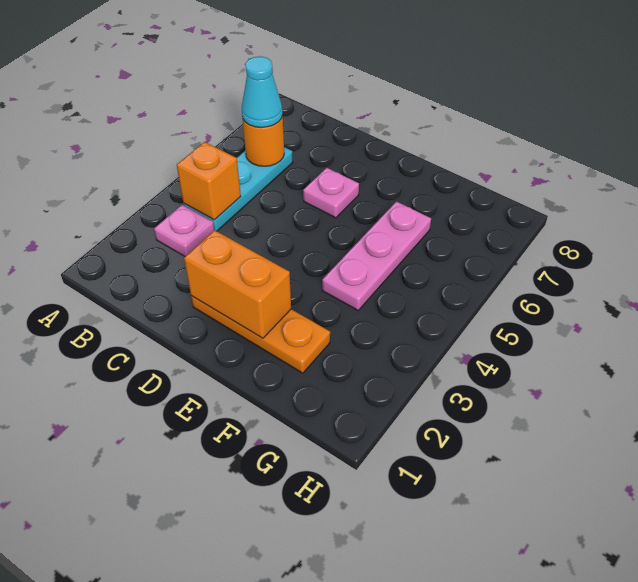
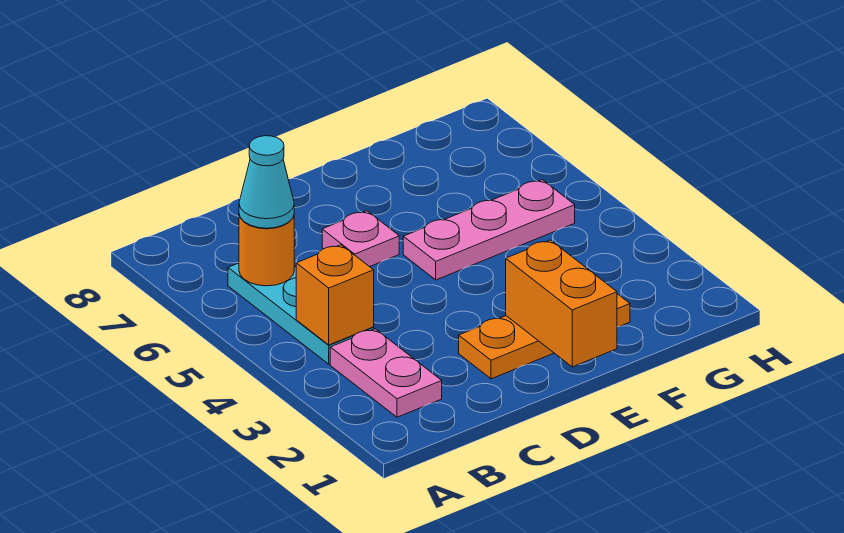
pink 1x1 plate [154,205,214,256] -> pink 1x2 plate [330,329,442,417]
orange 1x2 brick [184,230,291,338] -> orange 1x2 brick turned to [506,240,617,367]
pink 1x3 plate [322,202,431,310] -> pink 1x3 plate turned to [403,180,575,280]

